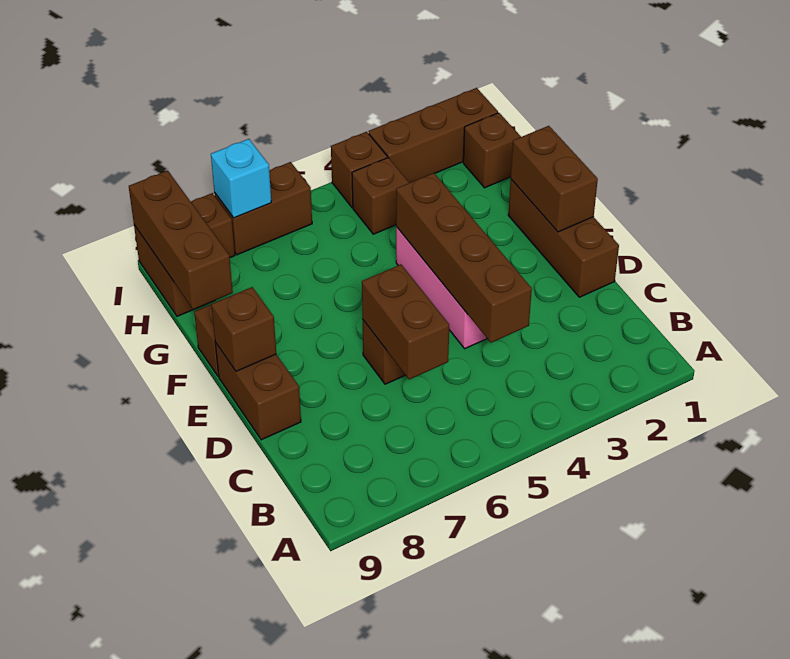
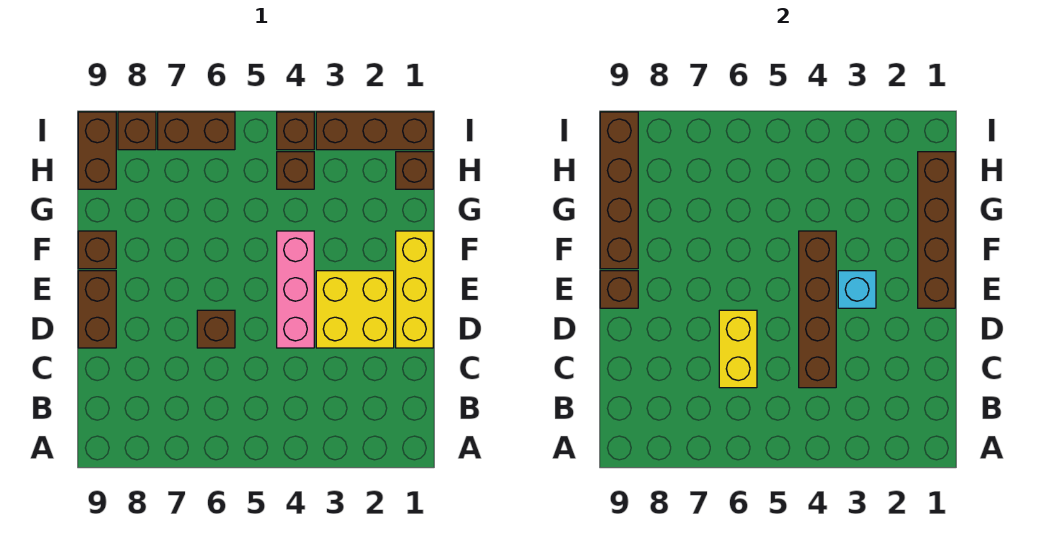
brown 1x2 brick [362,264,449,379] -> yellow 1x2 brick [719,310,757,388]
brown 1x3 brick [508,179,619,297] -> yellow 1x3 brick [396,231,433,348]
none -> yellow 2x2 brick [316,271,394,348]
brown 1x2 brick [511,126,598,232] -> brown 1x4 brick [918,152,955,308]
brown 1x3 brick [129,171,233,310] -> brown 1x4 brick [600,112,638,269]
cyan 1x1 brick [211,139,271,218] -> cyan 1x1 brick moved to [838,271,876,308]

